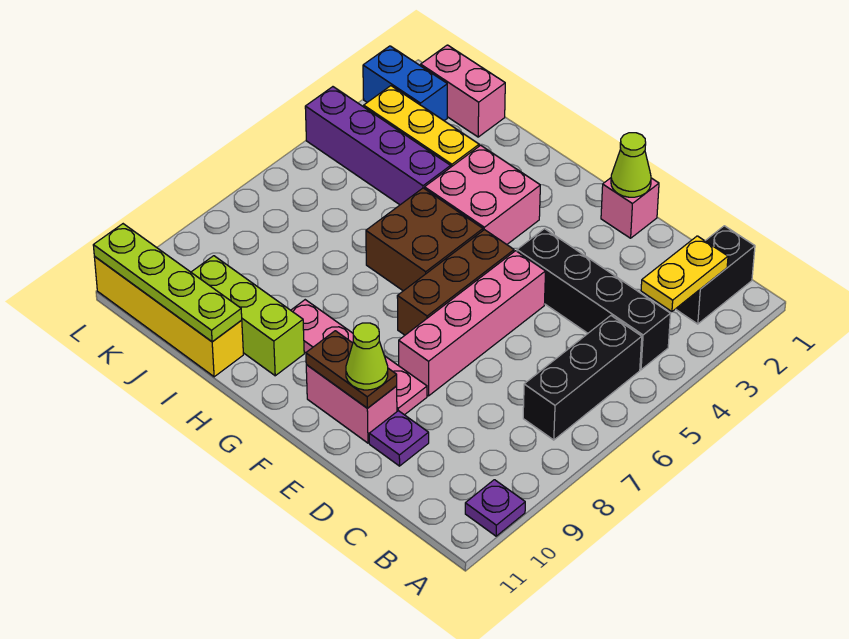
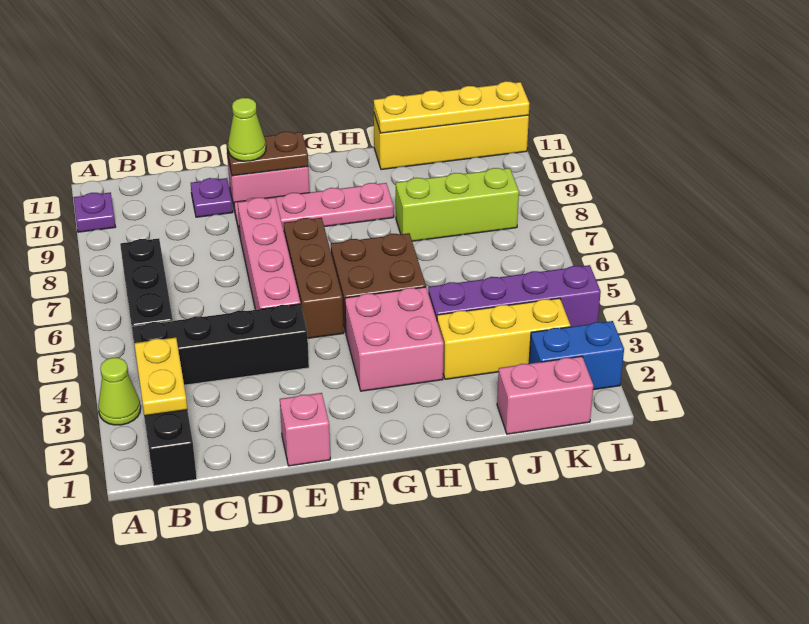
lime 1x1 cone [611,133,651,197] -> lime 1x1 cone moved to [98,358,141,425]
lime 1x3 brick [191,256,304,376] -> lime 1x3 brick moved to [396,168,519,241]
lime 1x4 plate [93,224,242,342] -> yellow 1x4 plate [374,81,529,133]

